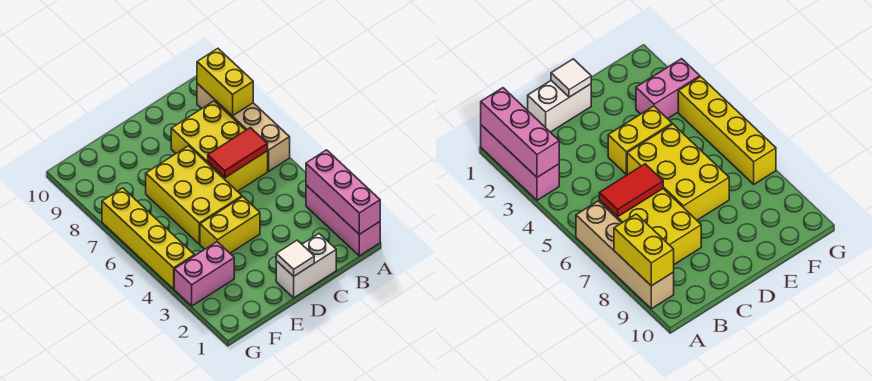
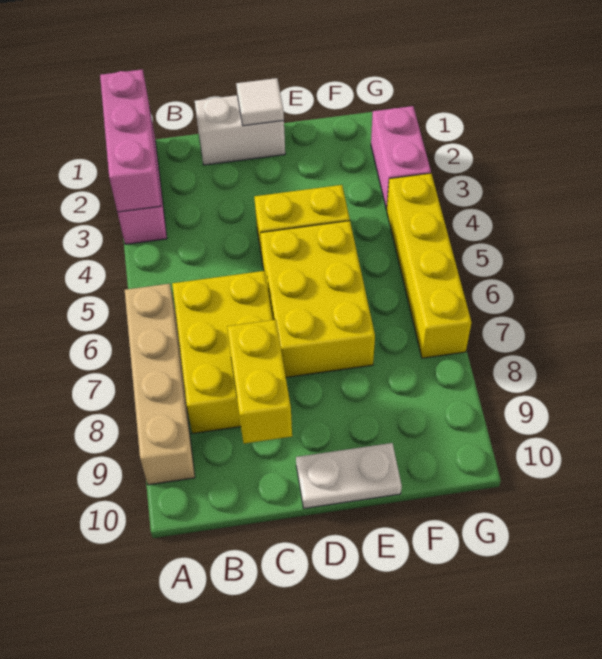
yellow 1x2 brick [197,49,253,116] -> yellow 1x2 brick moved to [227,320,292,443]
red 1x2 tile [208,128,268,178] -> none
none -> white 1x2 plate [296,443,402,508]
pink 1x2 brick [174,242,234,306] -> pink 1x2 brick turned to [371,106,431,210]

